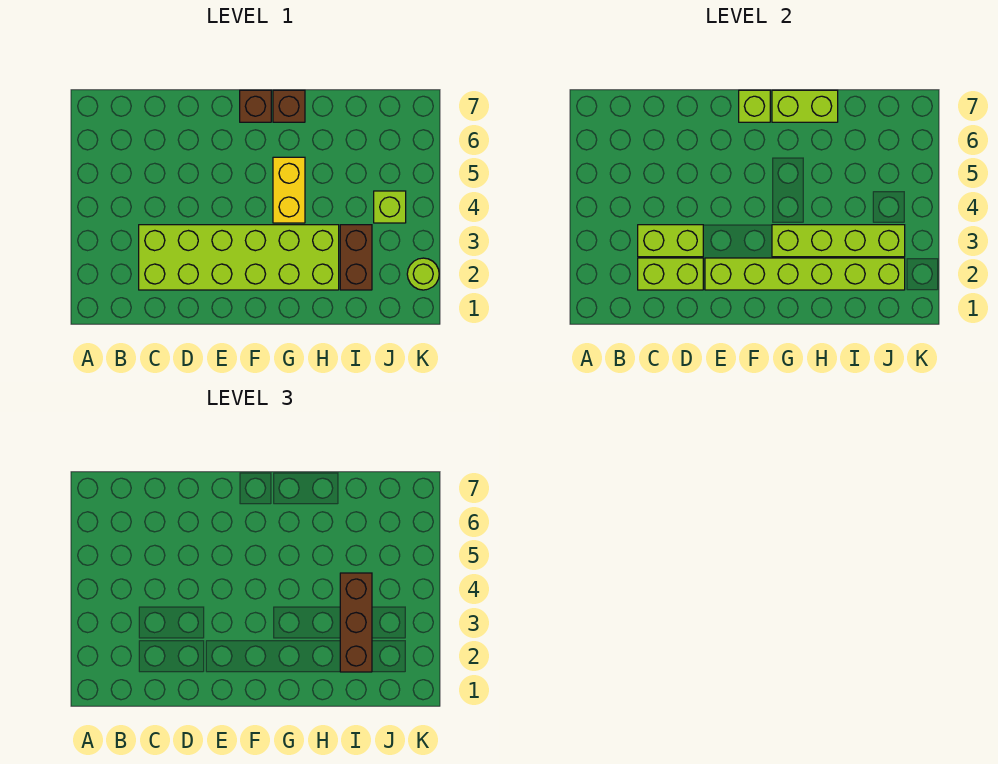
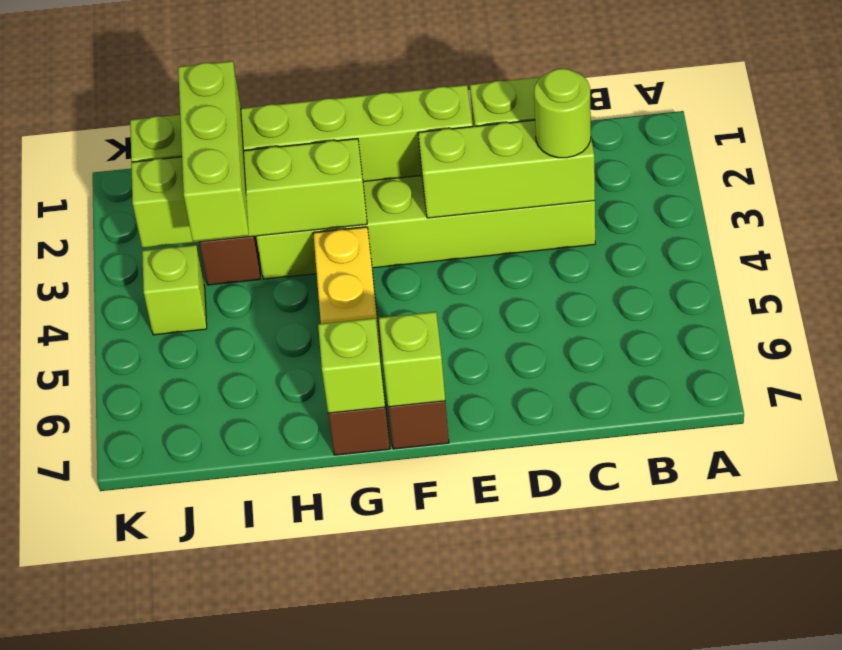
lime 1x2 brick [638,225,703,257] -> lime 1x3 brick [418,120,595,218]
lime 1x2 brick [772,90,838,122] -> lime 1x1 brick [318,318,385,413]
brown 1x3 brick [340,573,372,672] -> lime 1x3 brick [178,61,249,241]
lime 1x1 round brick [407,258,439,290] -> lime 1x1 round brick moved to [534,69,591,158]

